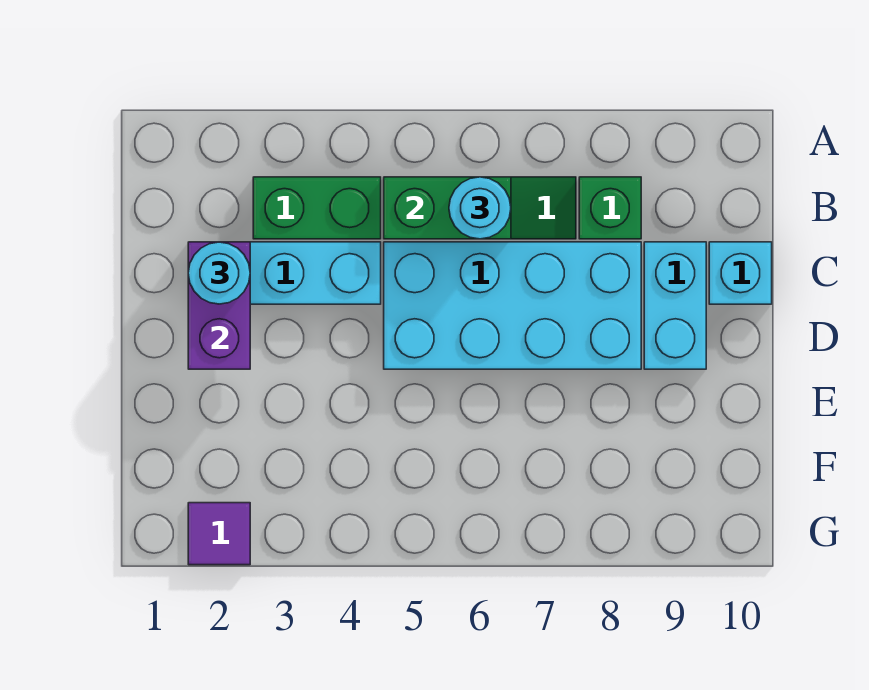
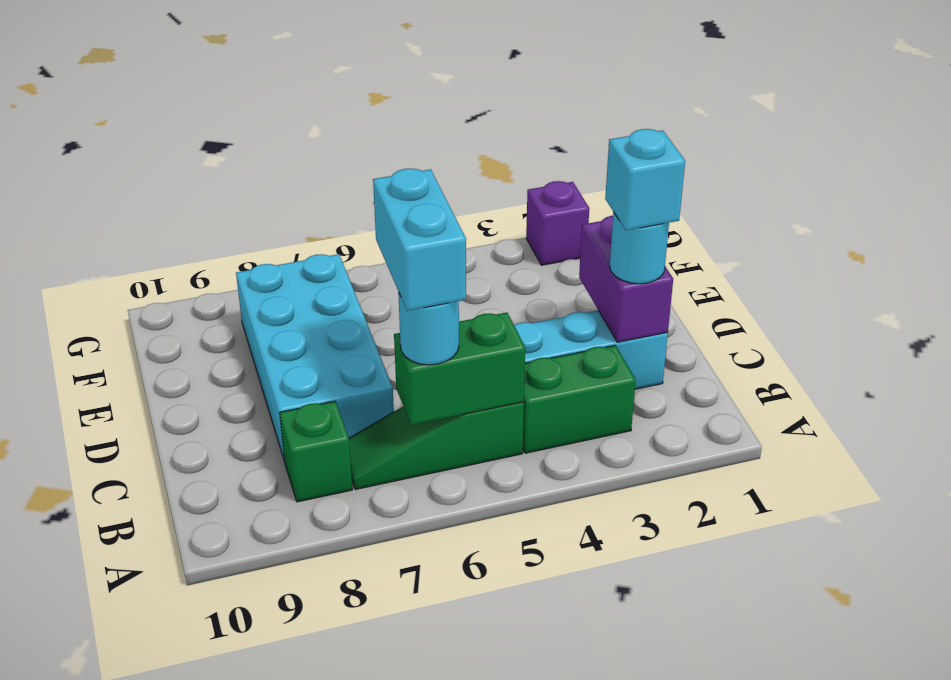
cyan 2x4 brick [384,242,641,369] -> cyan 2x4 brick turned to [236,254,394,462]
cyan 1x2 brick [644,242,706,369] -> cyan 1x2 brick moved to [373,169,466,311]
cyan 1x1 brick [709,242,772,304] -> cyan 1x1 brick moved to [605,129,685,230]
purple 1x1 tile [188,503,250,565] -> purple 1x1 brick [526,181,589,265]

